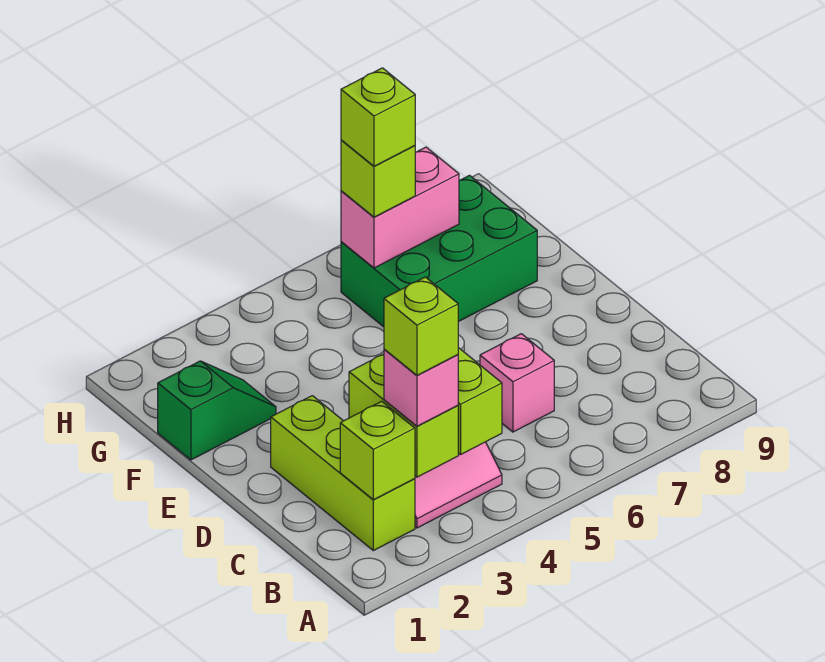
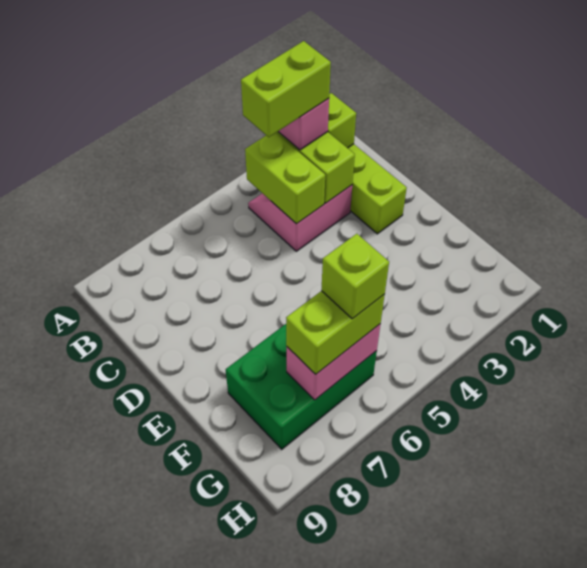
lime 1x1 brick [384,277,458,375] -> lime 1x2 brick [241,41,331,137]
pink 1x1 brick [480,334,554,432] -> none
green 1x2 slope [158,361,276,460] -> none
lime 1x1 brick [341,140,415,217] -> lime 1x2 brick [286,291,385,374]

